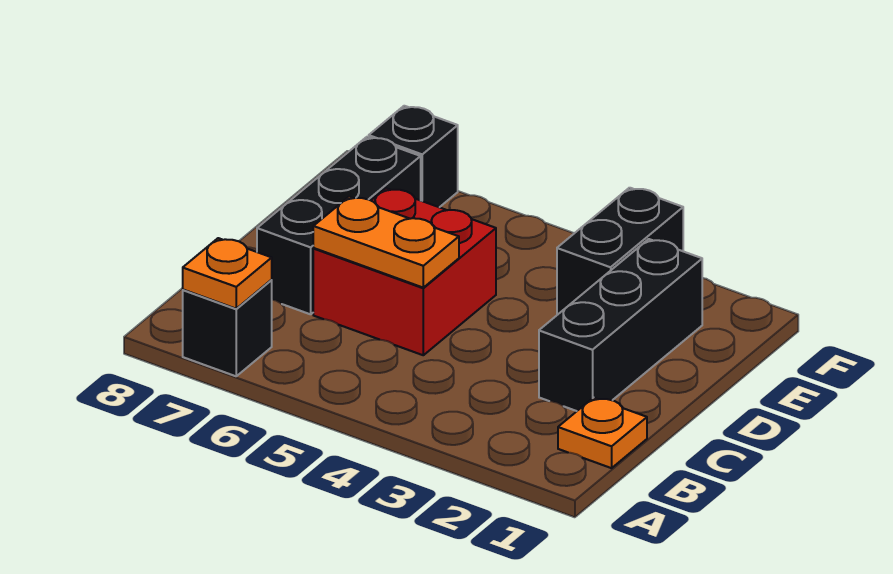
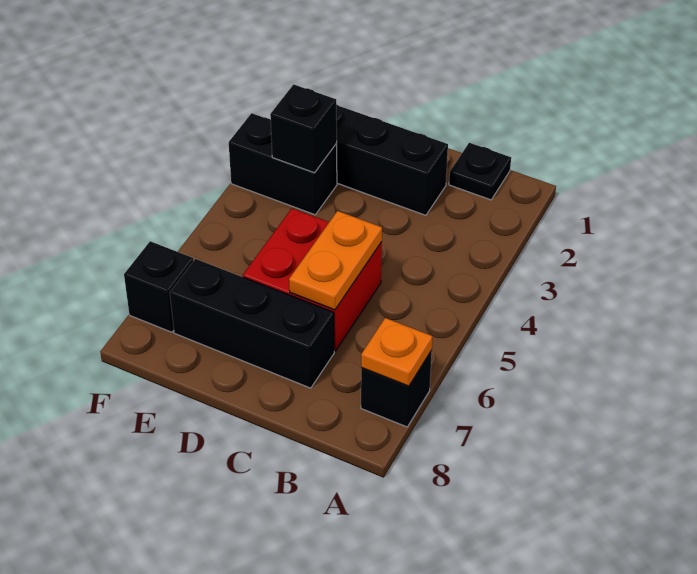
orange 1x1 plate [558,398,647,468] -> black 1x1 plate [449,143,511,200]
none -> black 1x1 brick [270,84,337,173]

